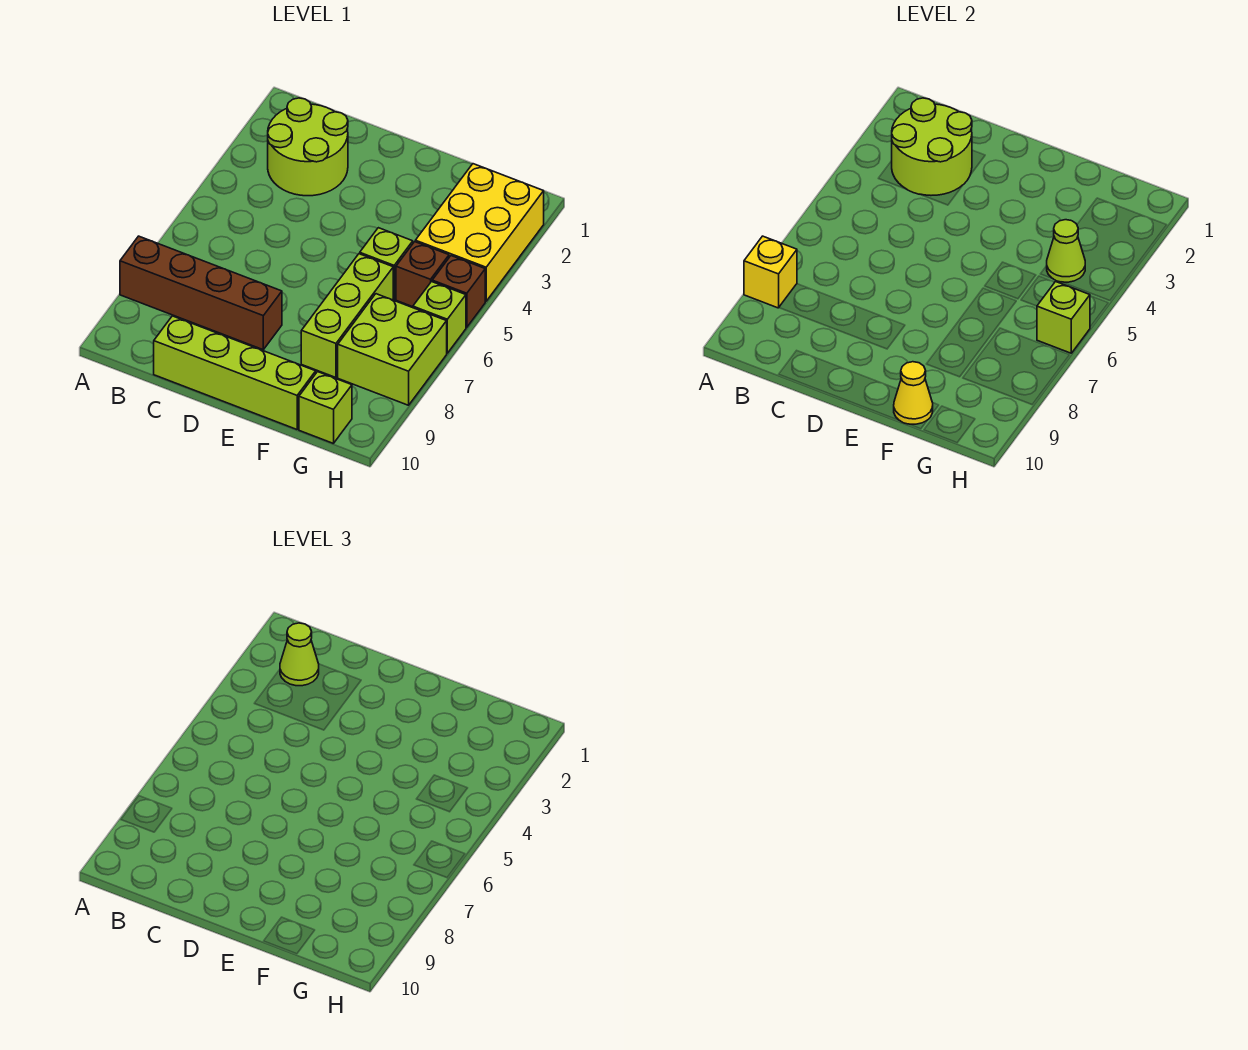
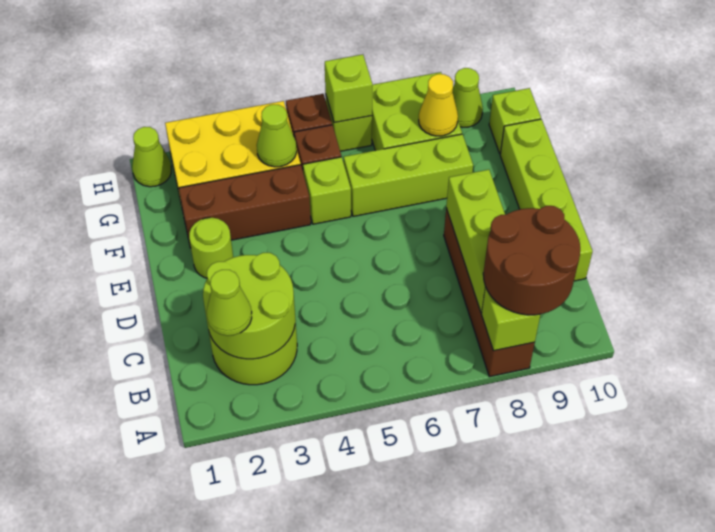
yellow 1x1 brick [744,236,797,308] -> lime 1x1 brick [481,287,540,351]
none -> brown 2x2 round brick [483,206,580,315]
none -> lime 1x3 brick [446,170,505,313]
none -> lime 1x1 round brick [189,218,233,278]
none -> brown 1x3 brick [179,165,311,248]
yellow 1x1 cone [894,362,933,424] -> yellow 1x1 cone moved to [419,74,458,136]
none -> lime 1x1 cone [132,127,171,187]
none -> lime 1x1 cone [453,68,483,127]

